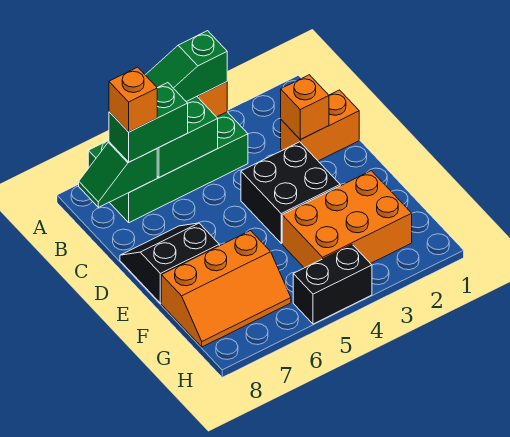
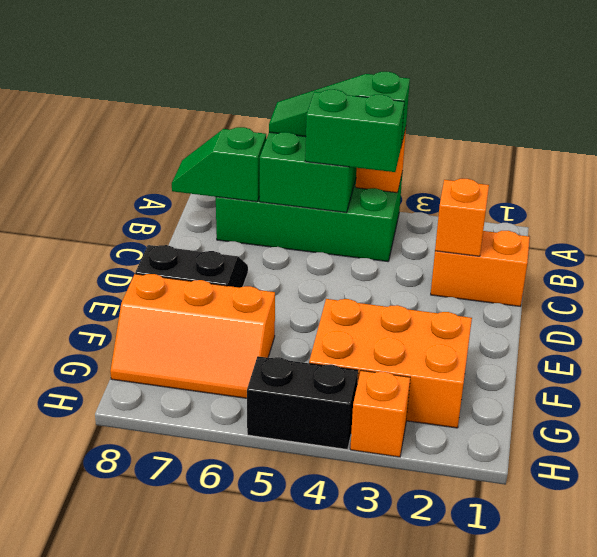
green 1x2 brick [109,83,188,162] -> green 1x2 brick moved to [305,89,404,172]
orange 1x1 brick [109,67,157,132] -> orange 1x1 brick moved to [350,371,410,457]
black 2x2 brick [241,142,340,243] -> none

